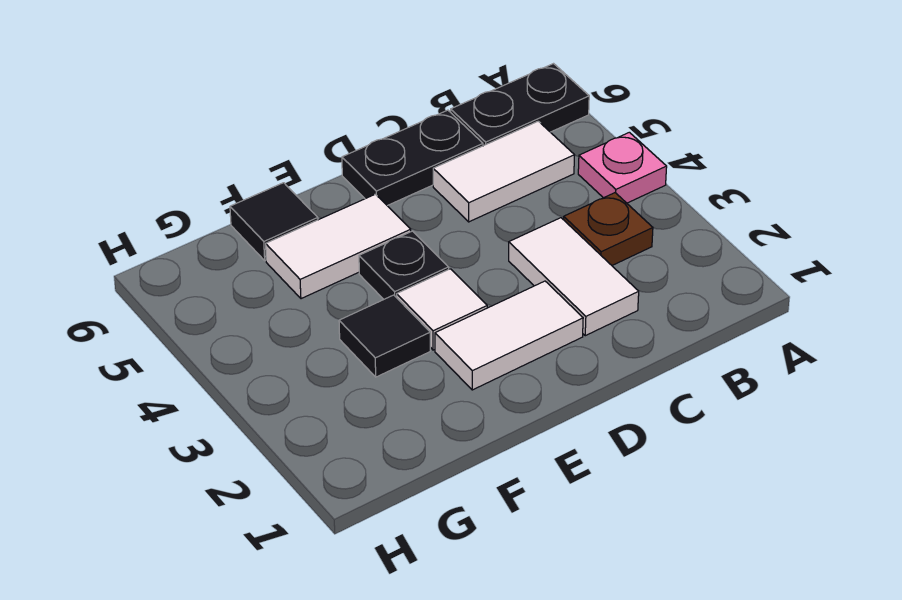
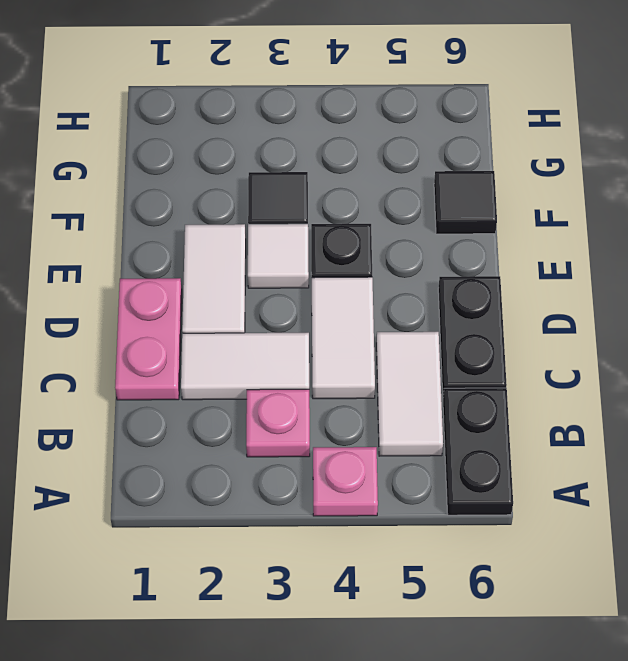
brown 1x1 plate [564,193,653,265] -> pink 1x1 plate [246,389,310,457]
none -> pink 1x2 plate [115,278,182,400]
white 1x2 tile [266,194,411,299] -> white 1x2 tile moved to [312,277,375,399]

